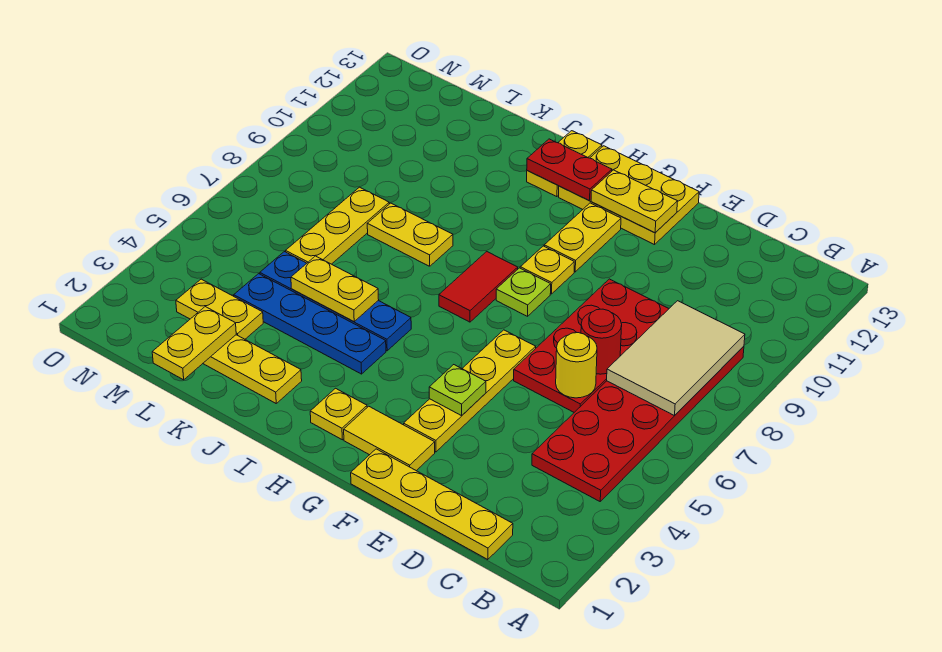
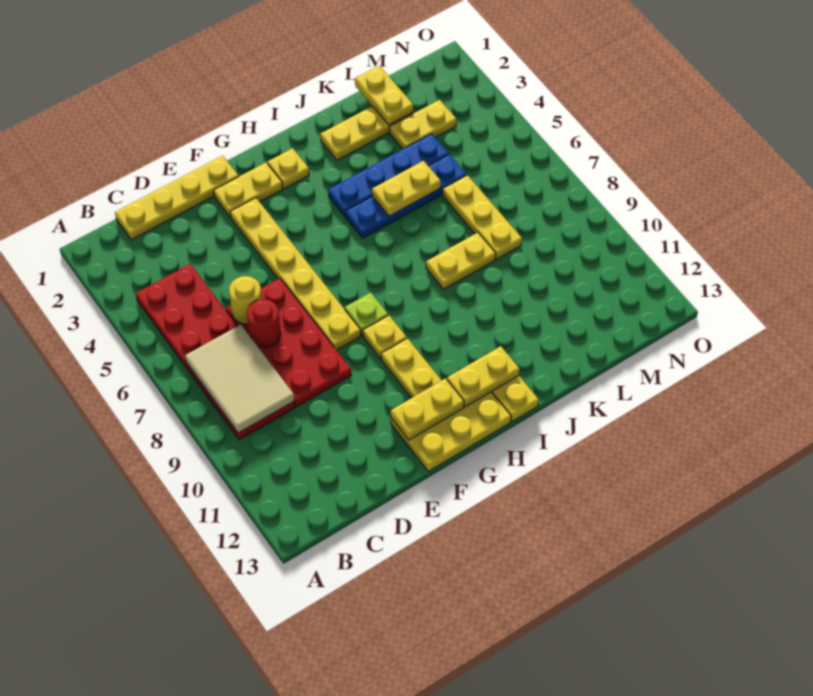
yellow 1x2 tile [344,406,435,471] -> yellow 1x2 plate [214,163,283,217]
yellow 1x4 plate [404,330,536,452] -> yellow 1x6 plate [230,198,361,350]
lime 1x1 plate [429,365,486,416] -> none
red 1x2 tile [439,252,518,322] -> none
red 1x2 plate [527,139,612,201] -> yellow 1x2 plate [447,346,519,407]

